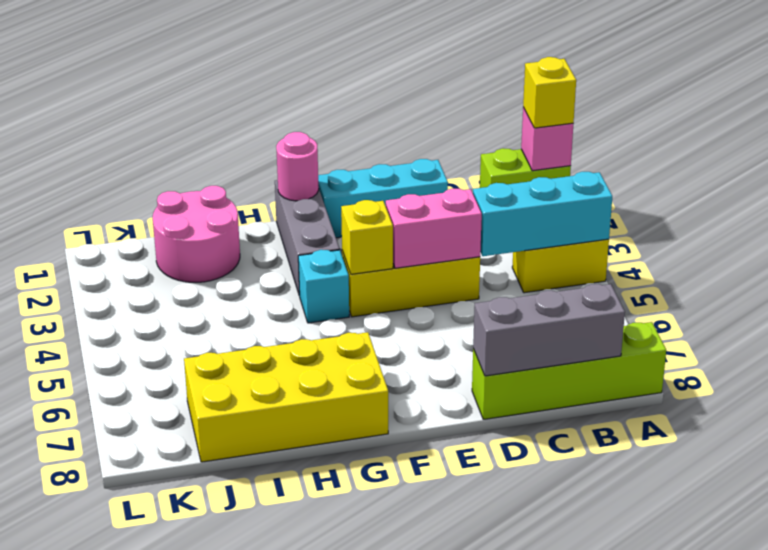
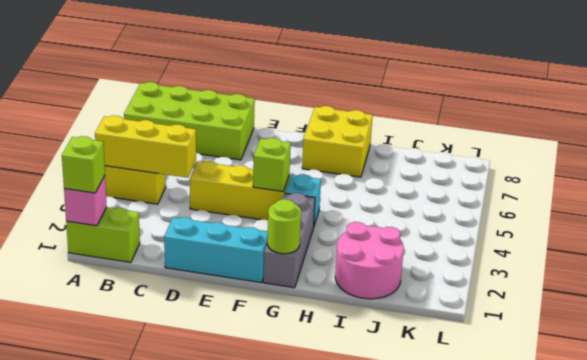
yellow 1x1 brick [523,57,576,128] -> lime 1x1 brick [62,136,105,193]
cyan 1x3 brick [473,172,612,256] -> yellow 1x3 brick [95,116,196,178]
lime 1x4 brick [472,322,666,419] -> lime 2x4 brick [124,82,255,160]
grey 1x3 brick [473,284,625,376] -> none
pink 1x2 brick [386,189,482,268] -> none
yellow 1x1 brick [341,200,393,274] -> lime 1x1 brick [253,138,291,192]
pink 1x1 round brick [276,132,319,201] -> lime 1x1 round brick [267,199,301,254]
yellow 2x4 brick [184,332,388,462] -> yellow 2x2 brick [302,106,373,177]

